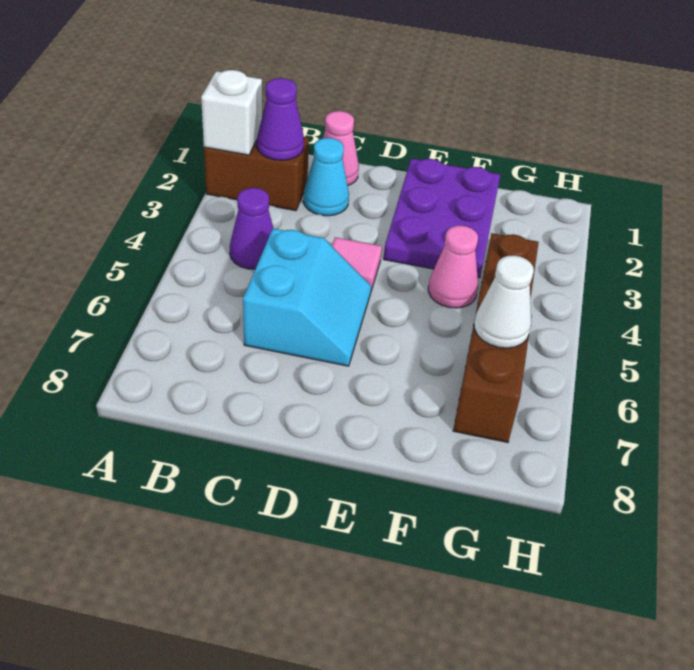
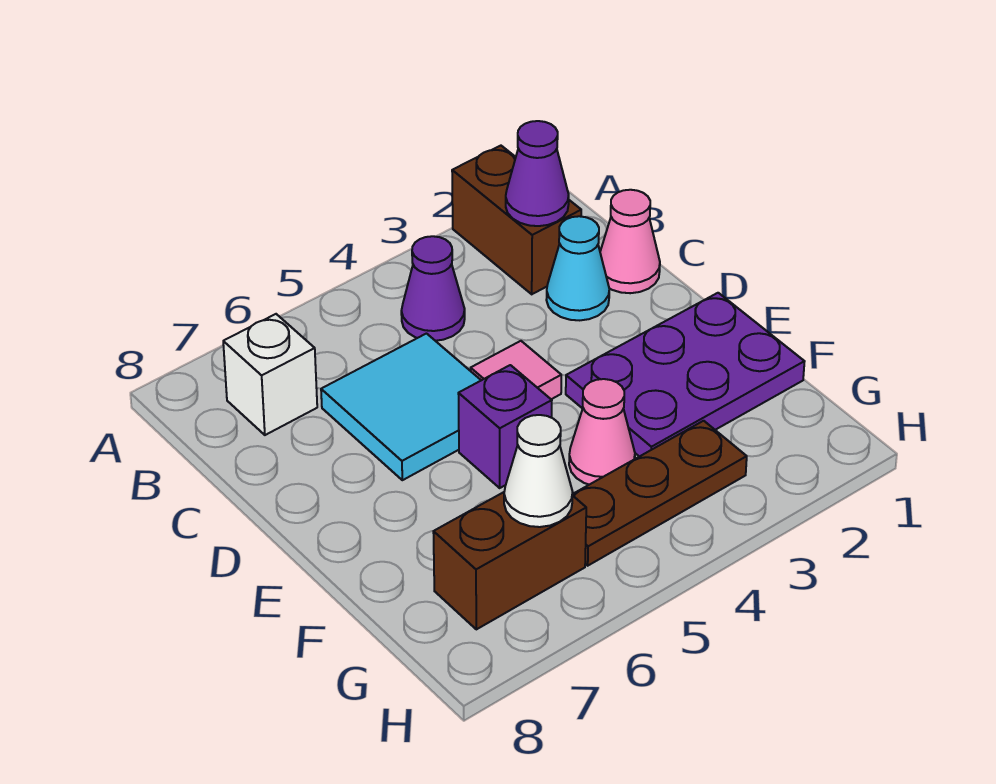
white 1x1 brick [201,70,262,155] -> white 1x1 brick moved to [223,314,317,435]
cyan 2x2 slope [243,228,371,366] -> cyan 2x2 tile [321,334,481,480]
none -> purple 1x1 brick [458,365,552,488]

